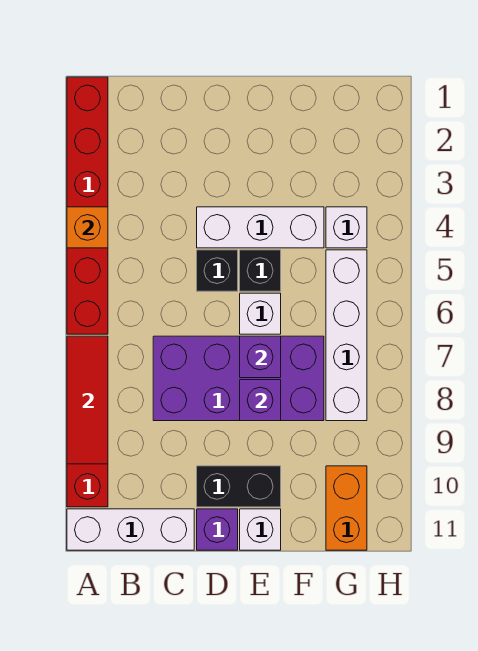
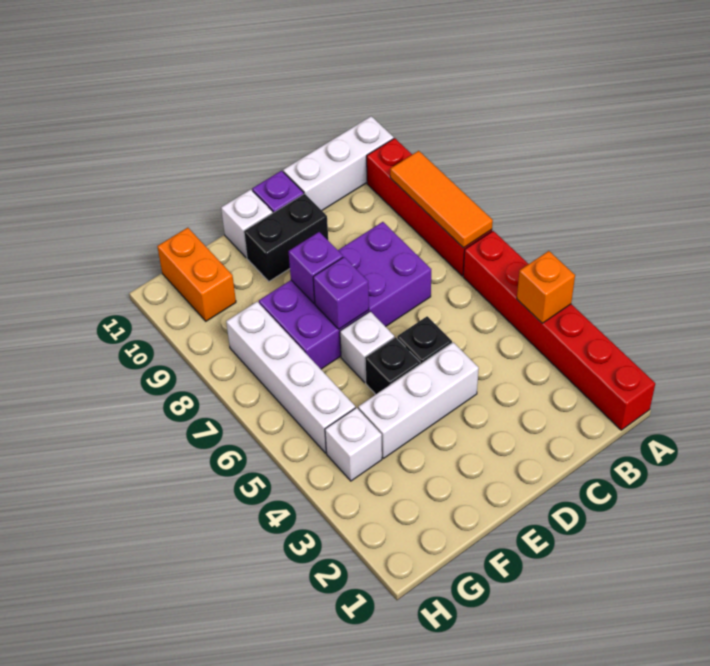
red 1x3 tile [67,336,108,464] -> orange 1x3 tile [390,151,493,248]

